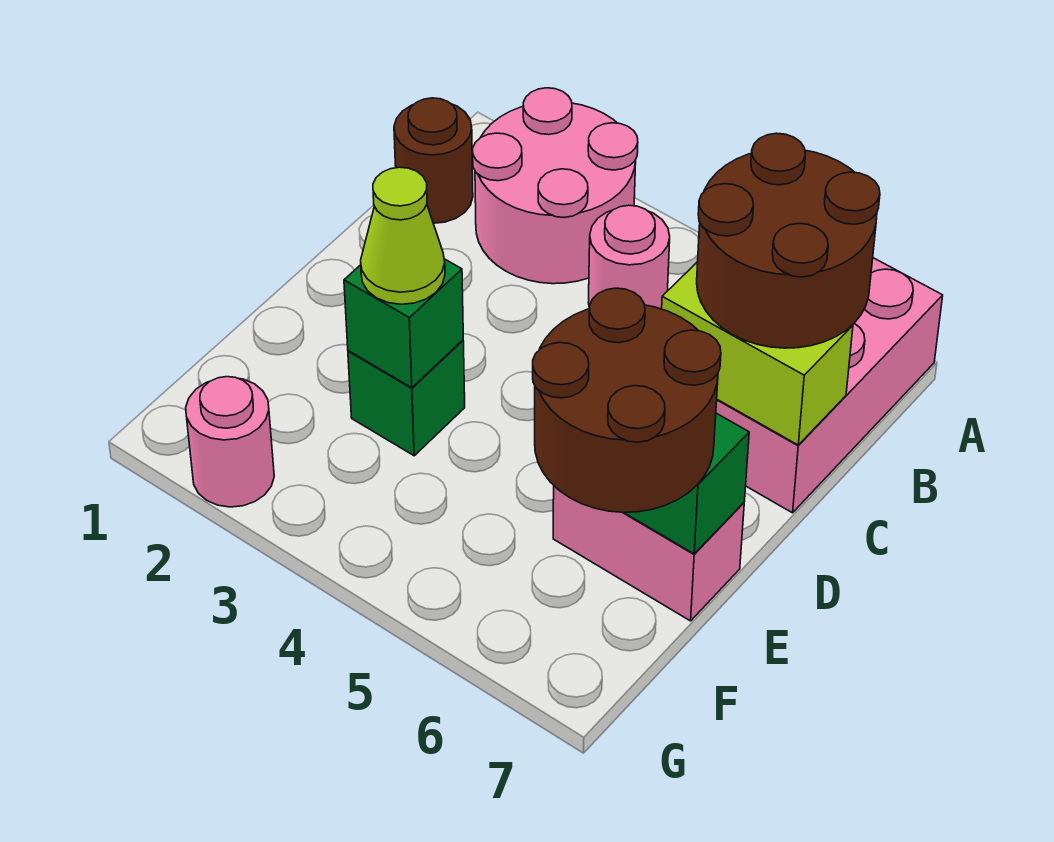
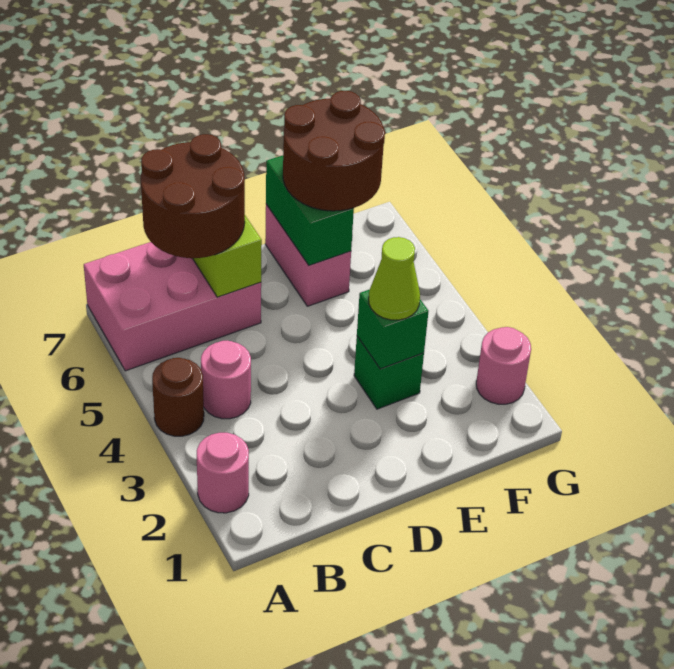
pink 2x2 round brick [472,88,638,284] -> pink 1x1 round brick [197,433,249,513]
brown 1x1 round brick [394,98,473,223] -> brown 1x1 round brick moved to [152,358,204,436]

